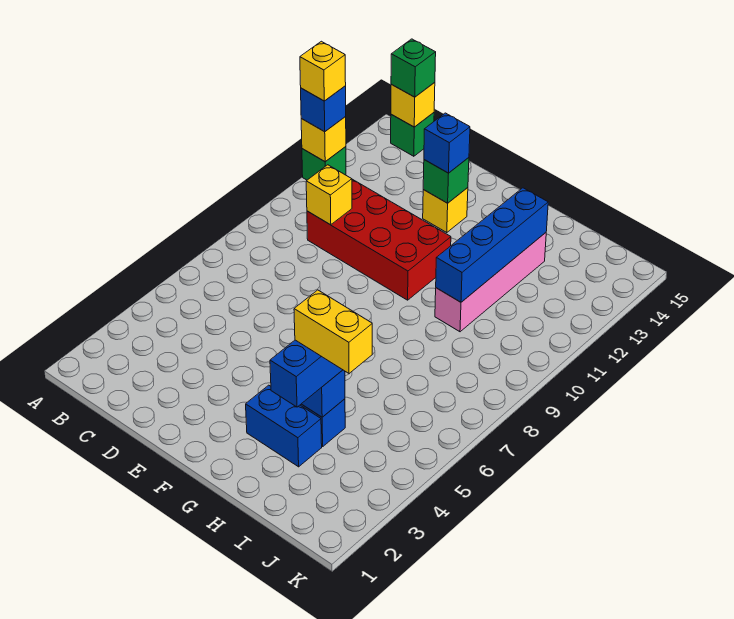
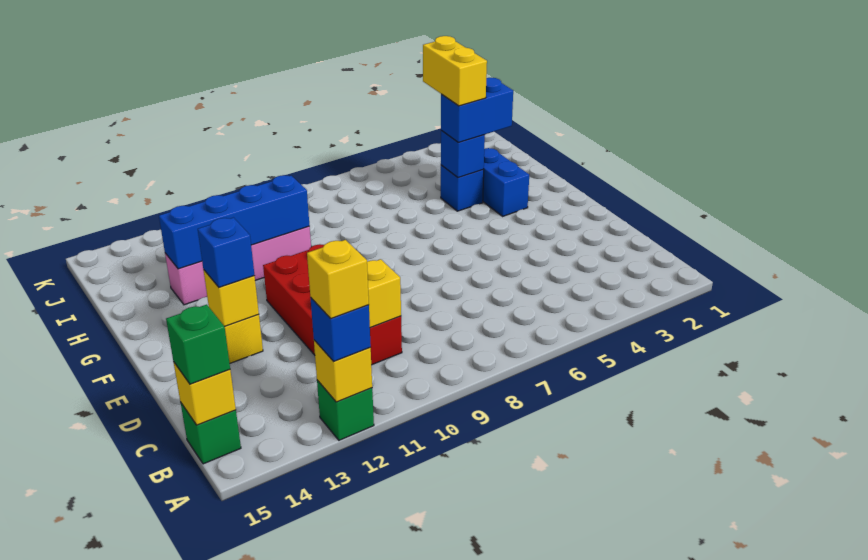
green 1x1 brick [423,158,469,203] -> yellow 1x1 brick [204,270,259,327]

